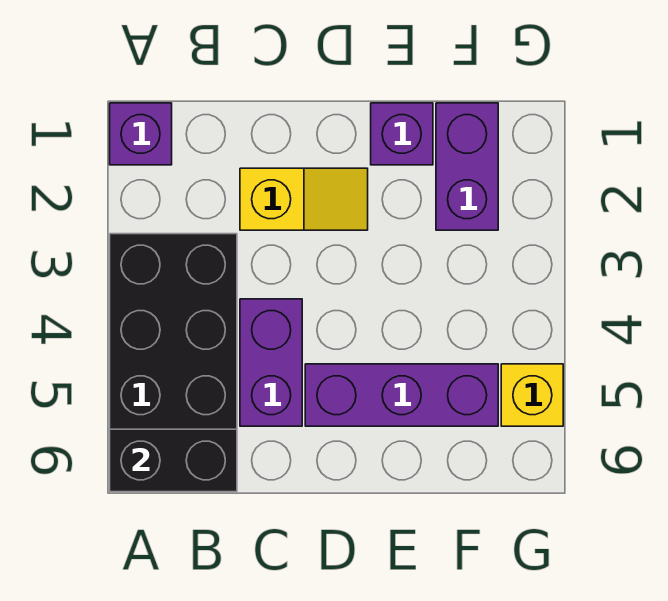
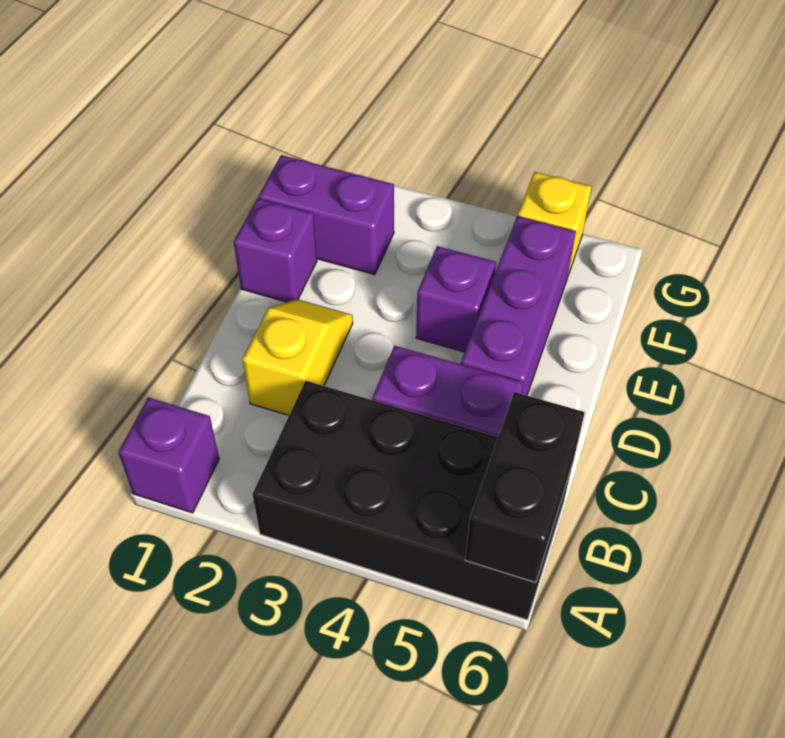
none -> purple 1x1 brick [416,246,496,352]

